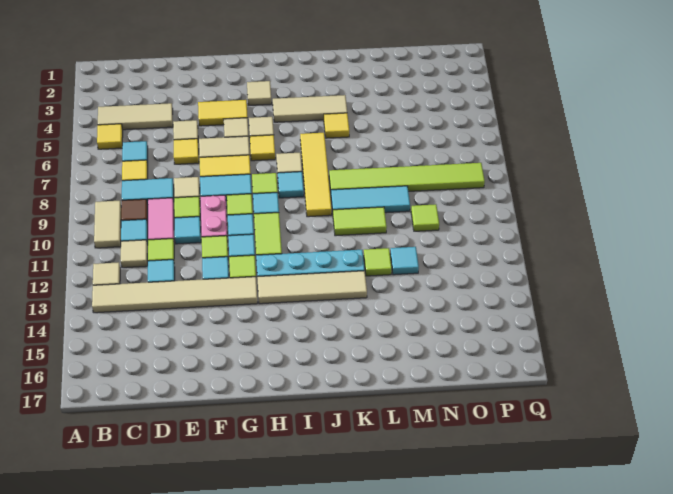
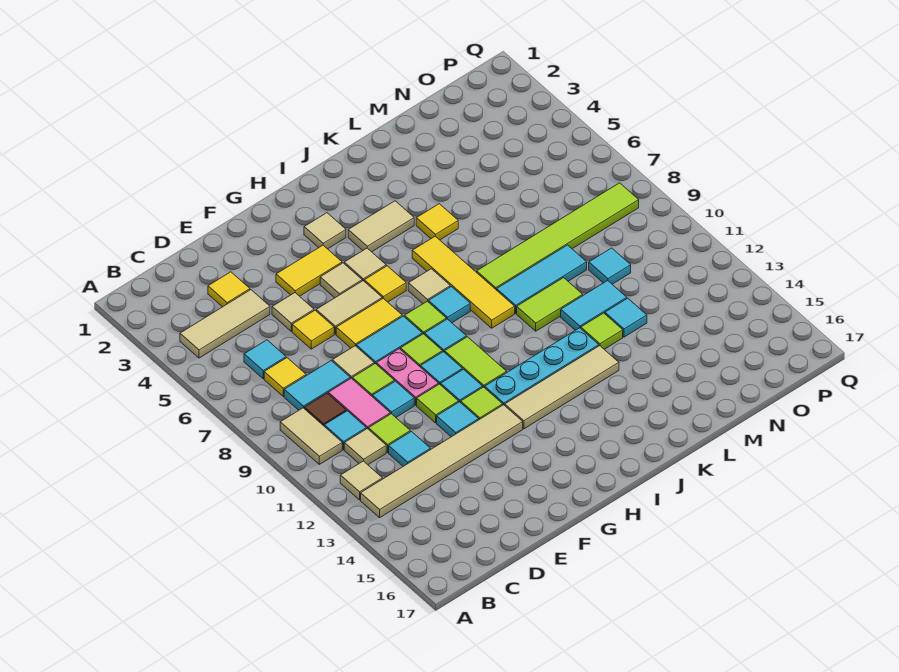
yellow 1x1 tile [97,124,123,149] -> yellow 1x1 tile moved to [208,272,250,307]
tan 1x3 tile [273,95,347,122] -> tan 1x2 tile [348,201,414,252]
none -> cyan 1x2 tile [561,281,627,330]
lime 1x1 tile [411,204,439,231] -> cyan 1x1 tile [589,248,631,284]

